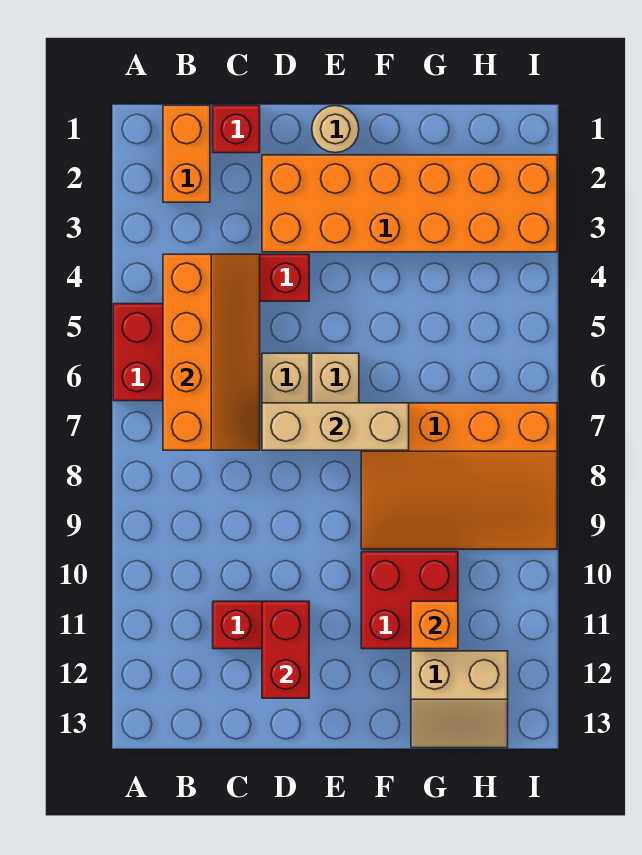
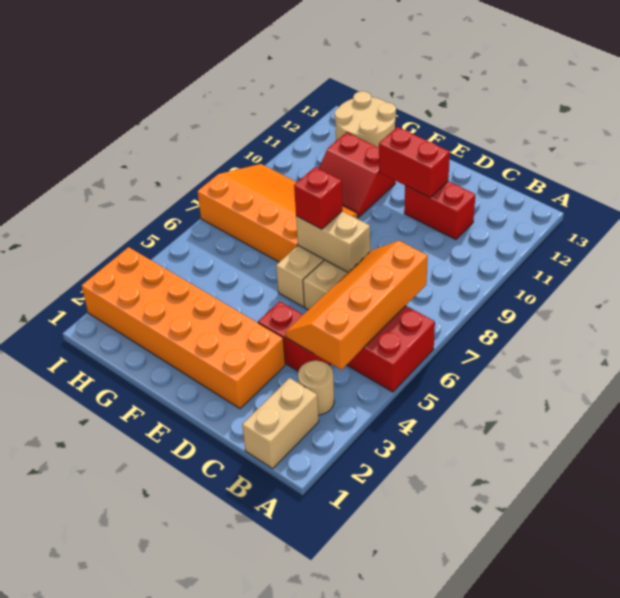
orange 1x2 brick [163,105,210,202] -> tan 1x2 brick [242,378,319,468]
red 1x1 brick [213,105,260,153] -> red 1x1 brick moved to [294,167,342,229]
tan 1x3 brick [262,403,409,450] -> tan 1x2 brick [296,211,370,272]
red 1x2 brick [262,601,309,698] -> red 1x2 brick turned to [379,127,450,198]
tan 1x1 round brick [312,105,359,153] -> tan 1x1 round brick moved to [298,360,334,415]
red 2x2 brick [361,552,458,649] -> red 2x2 slope [319,132,395,217]
orange 1x1 brick [411,601,458,649] -> none
tan 2x2 slope [411,651,508,748] -> tan 2x2 round brick [334,91,396,147]

